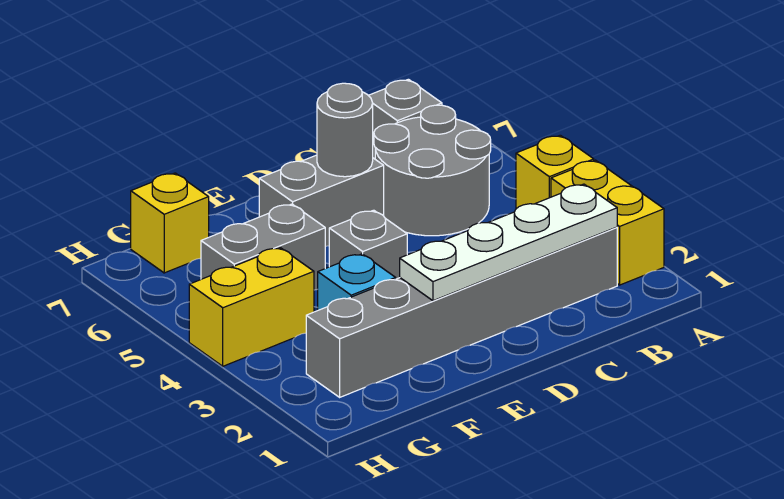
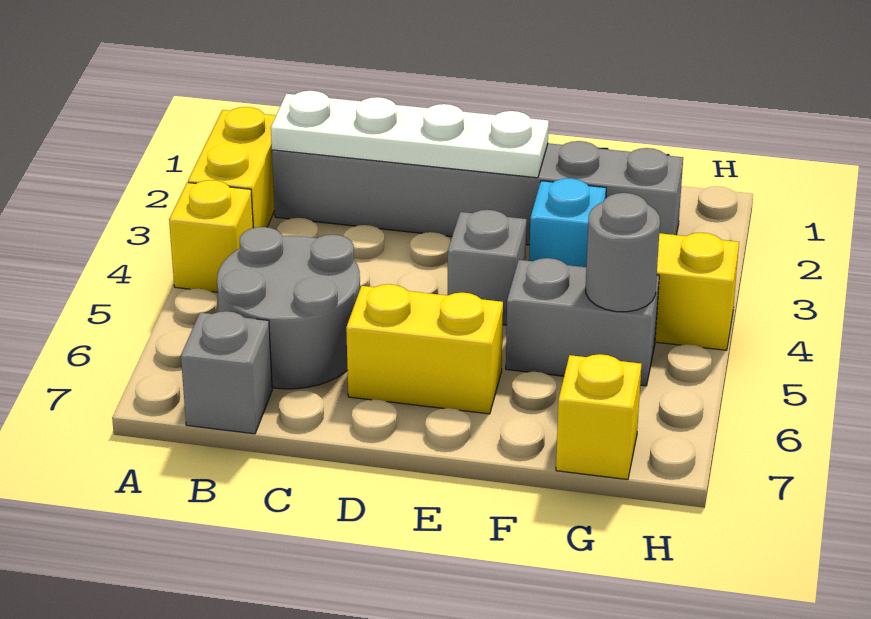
grey 1x2 brick [259,155,384,246] -> yellow 1x2 brick [346,284,503,414]
grey 1x1 round brick [317,83,373,177] -> grey 1x1 round brick moved to [586,193,660,312]

